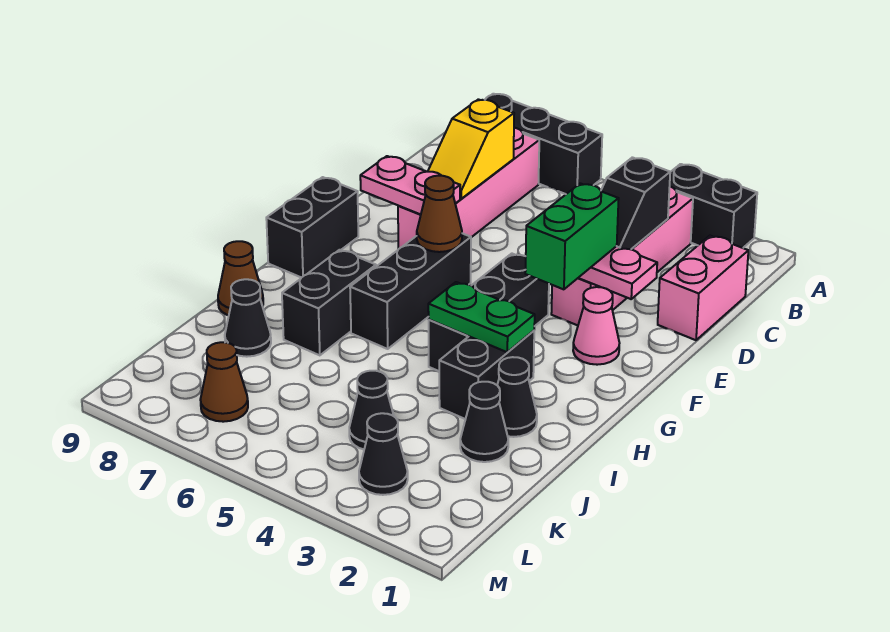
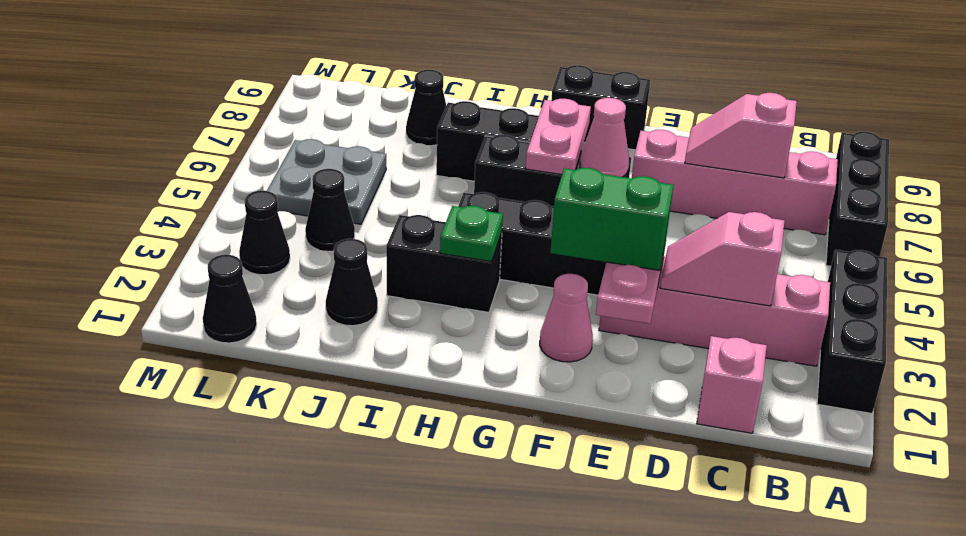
black 1x2 brick [670,164,757,248] -> black 1x3 brick [817,250,887,413]
pink 1x2 brick [658,236,748,340] -> pink 1x1 brick [697,336,767,433]
black 1x2 slope [601,157,670,249] -> pink 1x2 slope [660,212,785,306]
yellow 1x2 slope [428,99,514,199] -> pink 1x2 slope [685,93,797,178]
pink 1x2 plate [360,156,460,215] -> pink 1x2 plate moved to [526,99,591,175]
brown 1x1 cone [417,176,462,252] -> pink 1x1 cone [580,98,629,177]
green 1x2 plate [428,282,535,352] -> green 1x1 plate [440,206,503,262]
black 1x1 cone [497,357,537,437] -> black 1x1 cone moved to [203,255,257,343]
brown 1x1 cone [218,241,263,315] -> none
none -> grey 2x2 plate [267,139,386,224]
brown 1x1 cone [200,342,248,422] -> none

